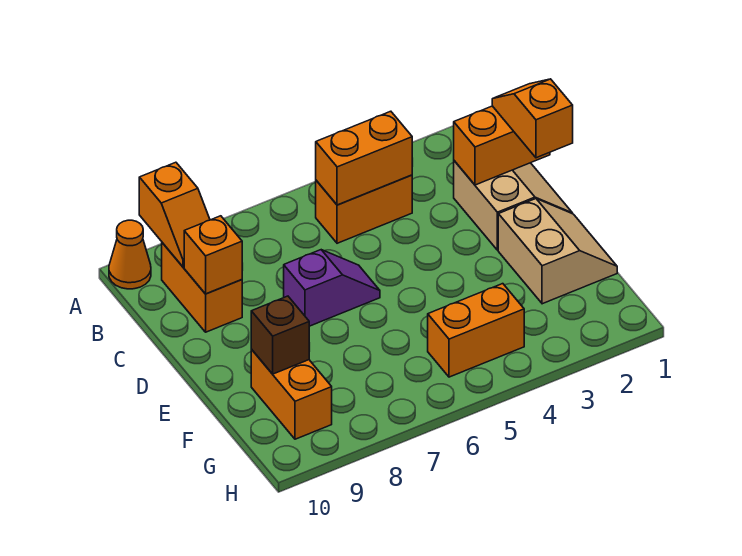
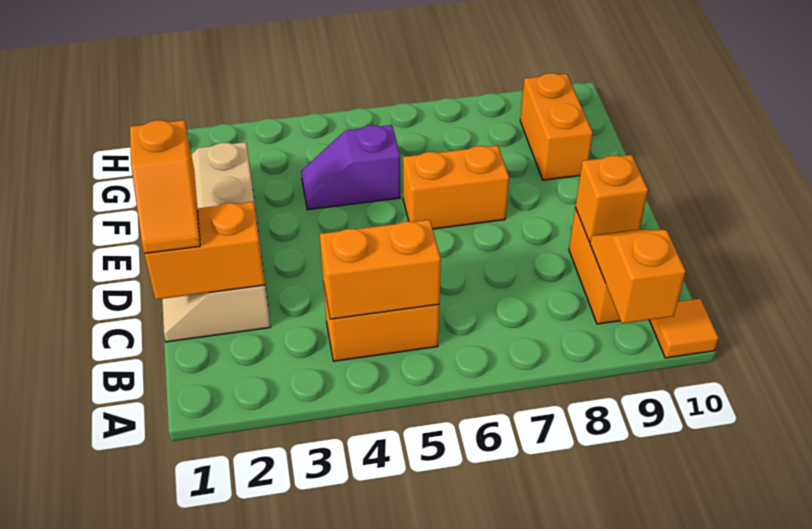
orange 1x1 cone [109,220,151,289] -> orange 1x1 tile [649,299,719,358]
purple 1x2 slope [284,250,380,326] -> purple 1x2 slope moved to [301,125,400,210]
brown 1x1 brick [251,296,309,374] -> none
orange 1x2 brick [428,284,524,377] -> orange 1x2 brick moved to [403,145,509,229]

